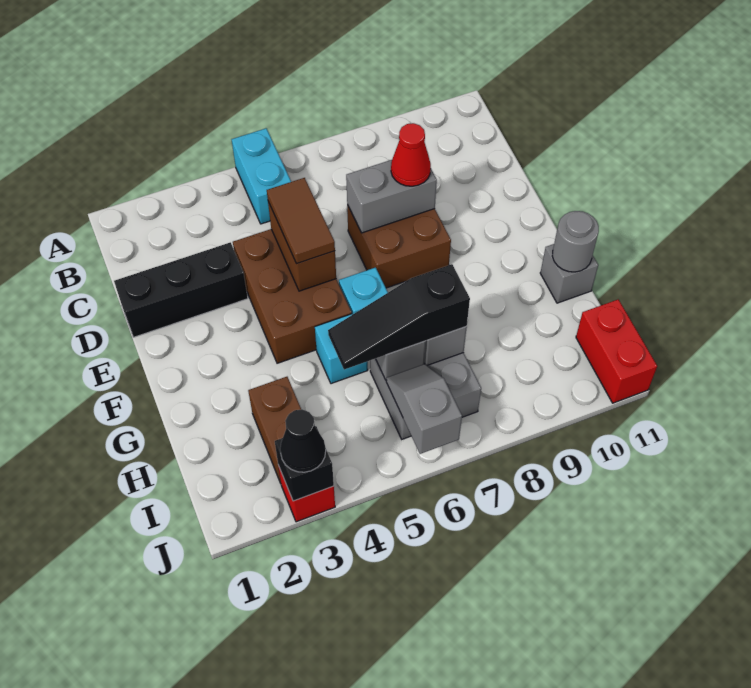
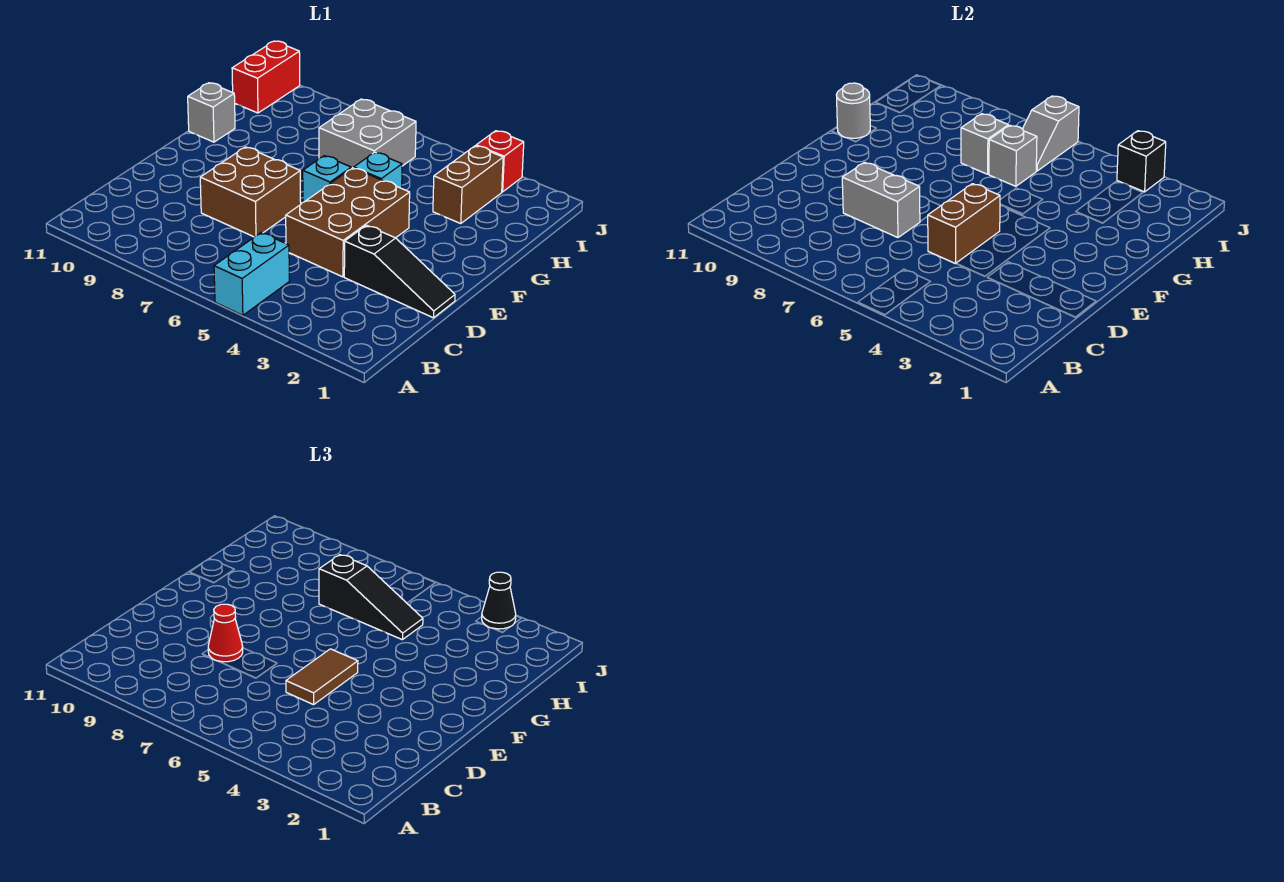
black 1x3 brick [114,242,248,337] -> black 1x3 slope [344,225,455,318]

